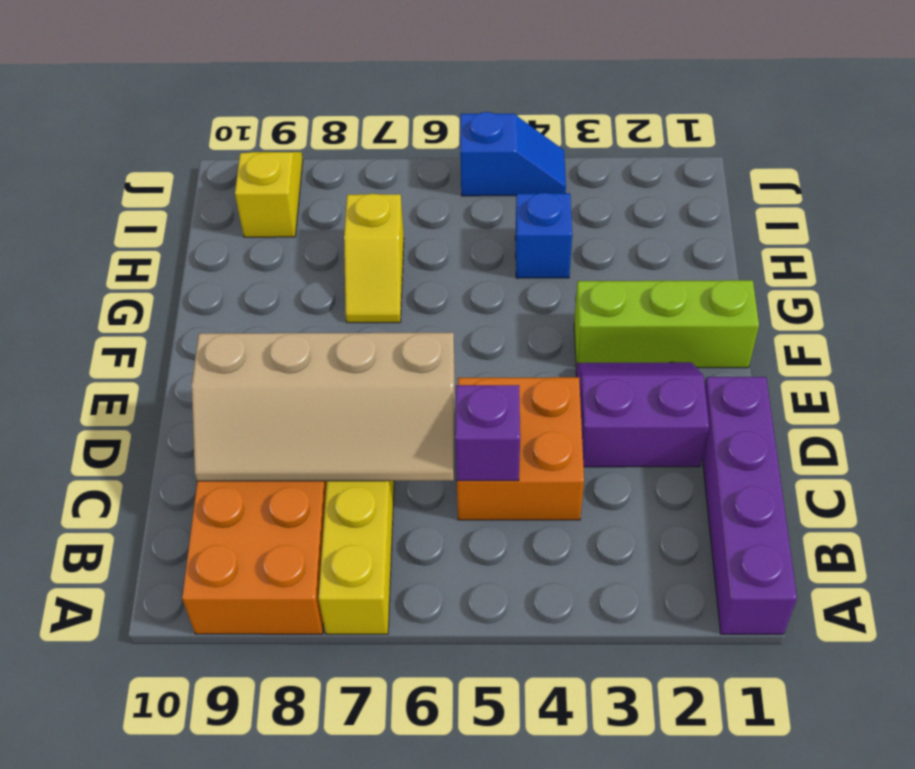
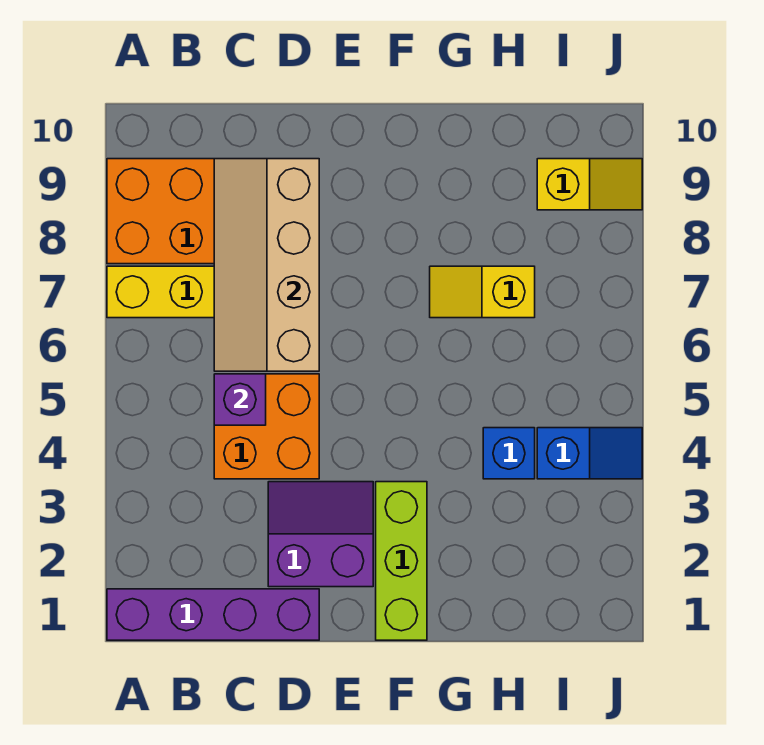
purple 2x2 slope [576,362,709,467] -> purple 2x2 slope turned to [268,482,373,587]
blue 1x2 slope [460,112,566,196] -> blue 1x2 slope turned to [537,428,642,479]

